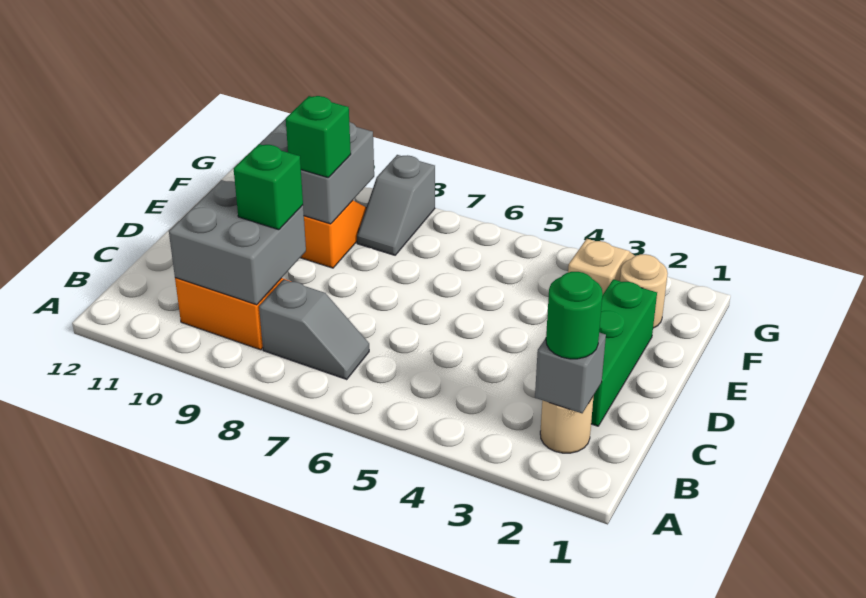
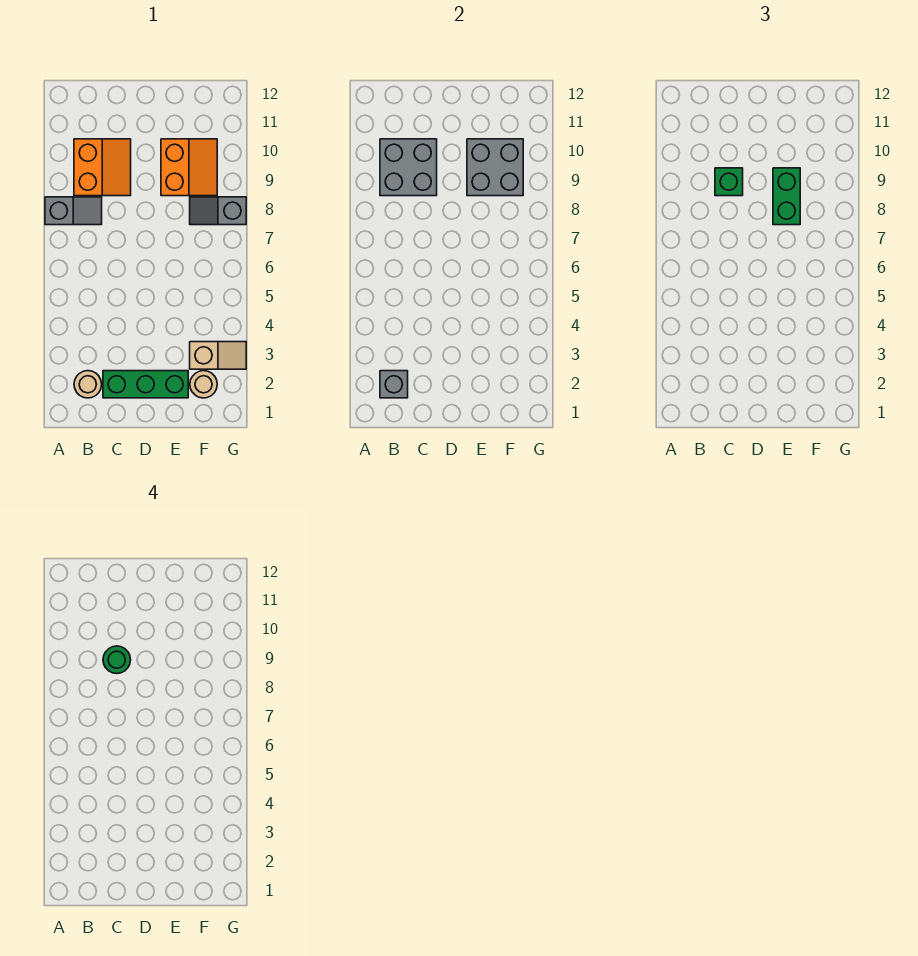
green 1x1 round brick [546,272,603,359] -> green 1x1 round brick moved to [103,646,131,674]
grey 1x2 slope [259,279,369,380] -> grey 1x2 slope turned to [45,197,102,225]
green 1x1 brick [286,96,351,177] -> green 1x2 brick [773,168,800,225]

